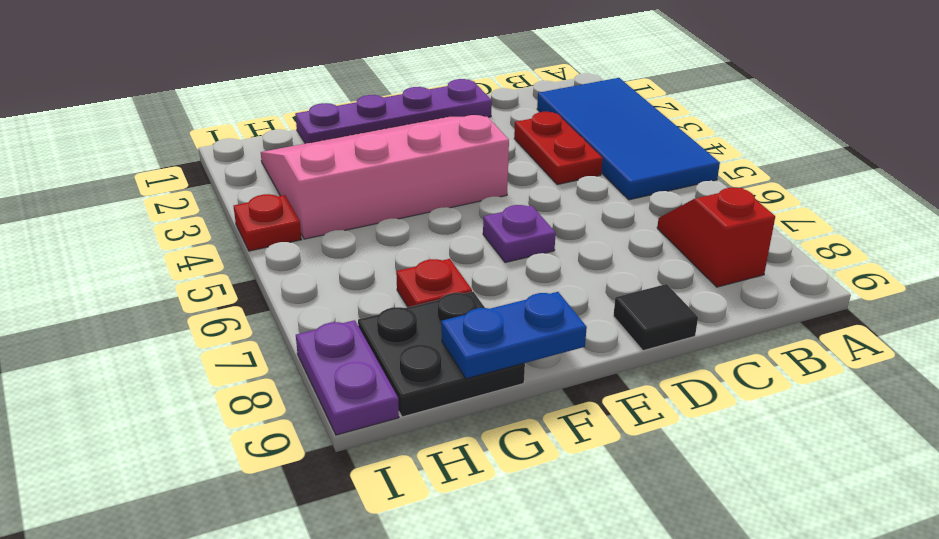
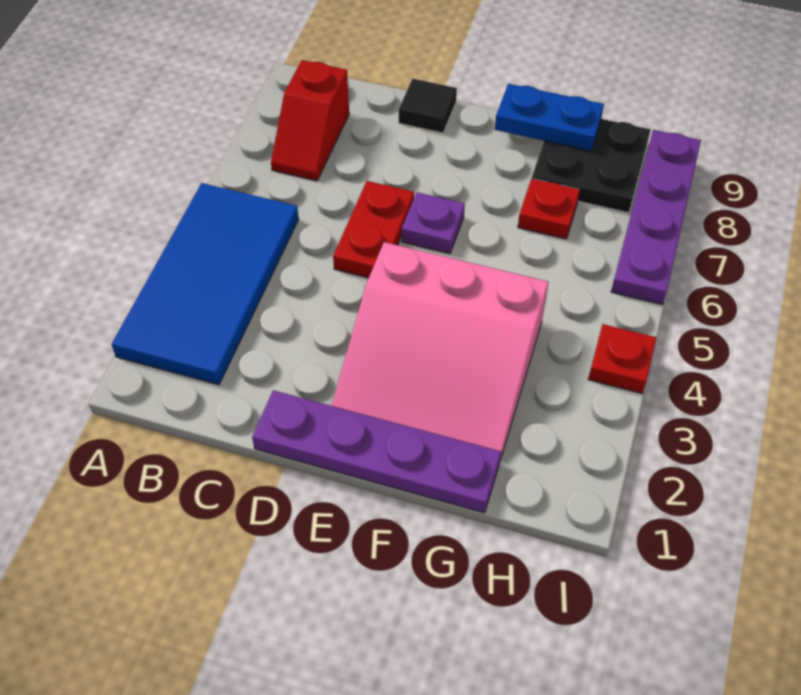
red 1x2 plate [514,112,603,185] -> red 1x2 plate moved to [333,181,414,278]
pink 3x4 slope [261,115,509,239] -> pink 3x3 slope [331,242,549,460]
purple 1x2 plate [296,320,399,435] -> purple 1x4 plate [611,130,701,305]

